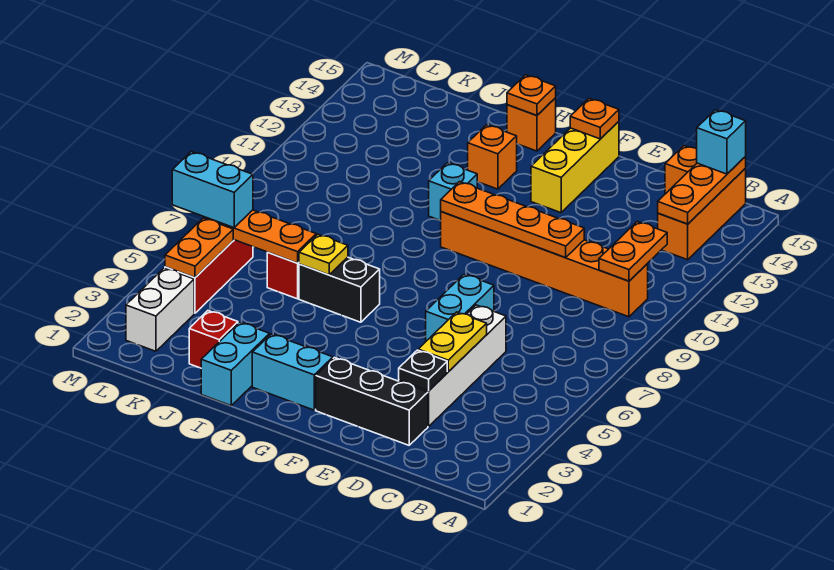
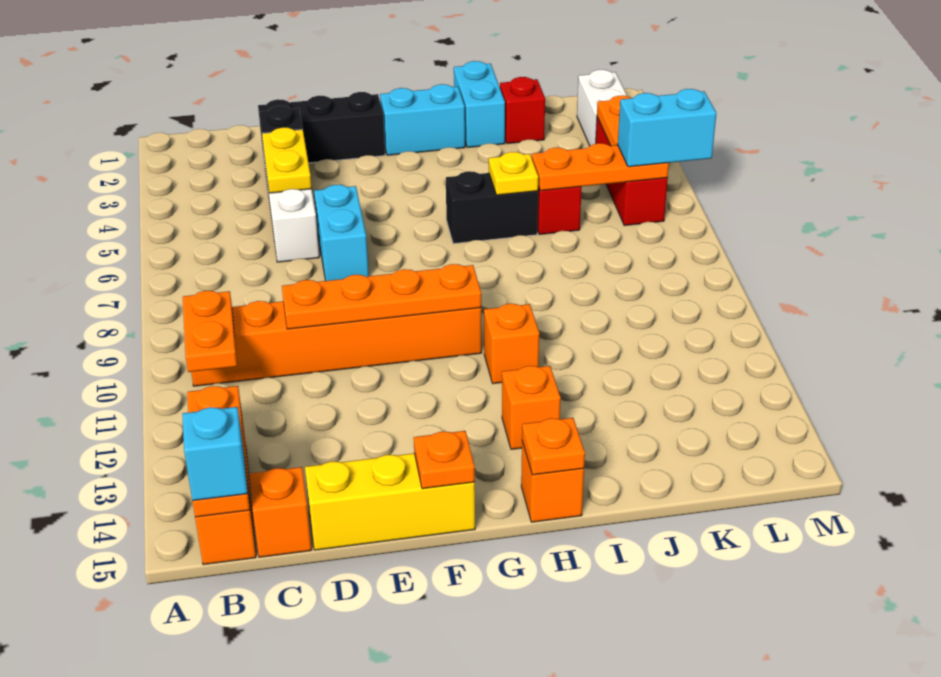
yellow 1x3 brick [531,121,619,213] -> yellow 1x3 brick turned to [305,453,475,550]
cyan 1x1 brick [429,163,477,221] -> orange 1x1 brick [484,304,539,384]

